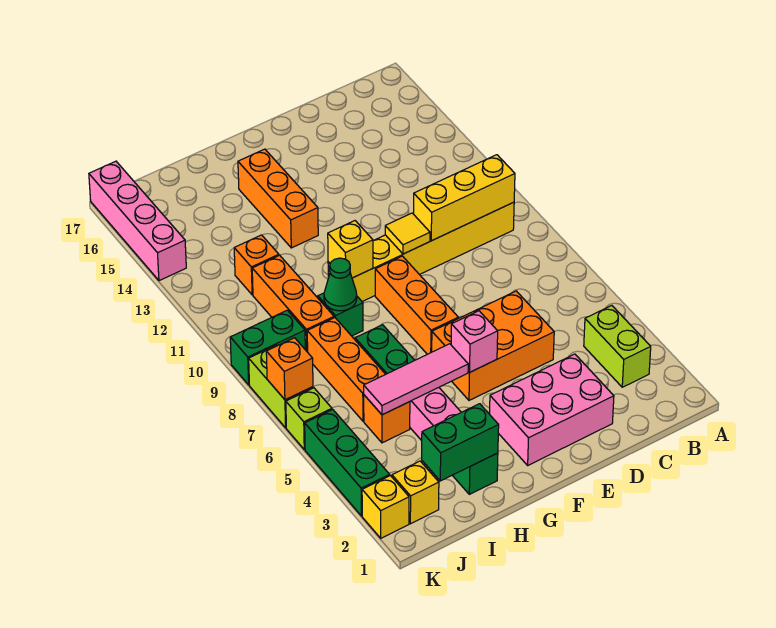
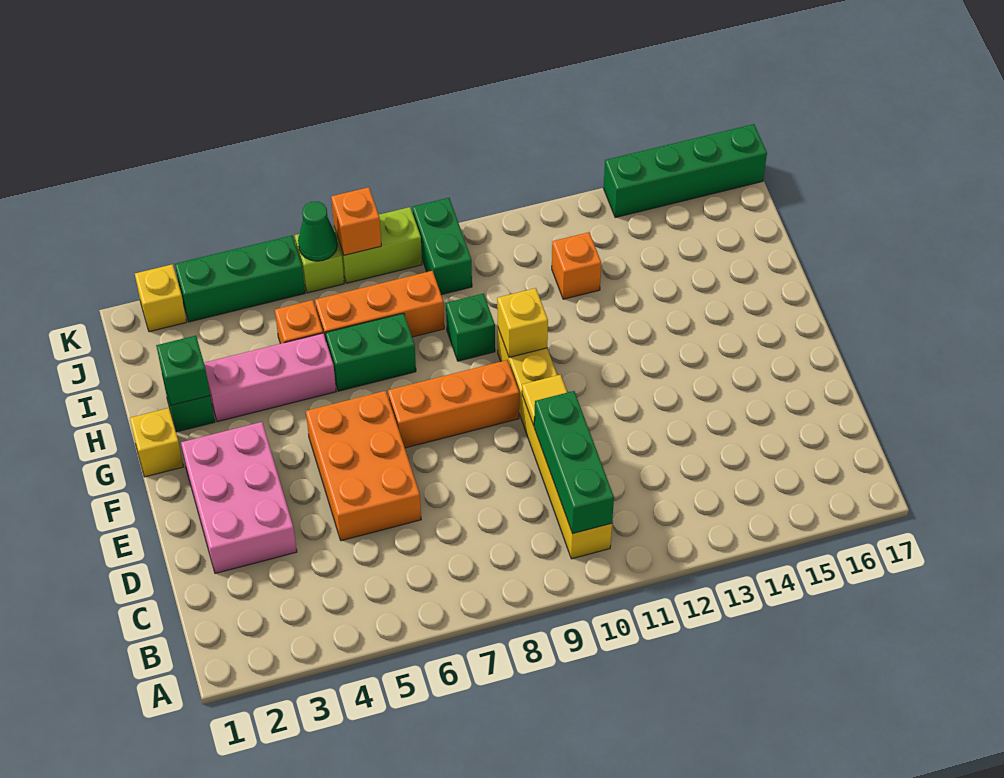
lime 1x2 brick [584,306,651,387] -> none
yellow 1x3 brick [414,155,515,241] -> green 1x3 brick [534,391,614,534]
pink 1x1 brick [451,311,498,372] -> none
pink 1x3 tile [364,344,468,415] -> none
orange 1x3 brick [238,149,318,248] -> none
green 1x2 brick [422,404,499,481] -> green 1x1 brick [156,336,210,405]
green 1x1 cone [324,258,357,311] -> green 1x1 cone moved to [298,201,337,261]
orange 1x3 brick [252,255,334,352] -> none
yellow 1x1 brick [392,461,439,524] -> yellow 1x1 brick moved to [130,408,184,477]
pink 1x4 brick [89,161,186,281] -> green 1x4 brick [603,124,767,218]

